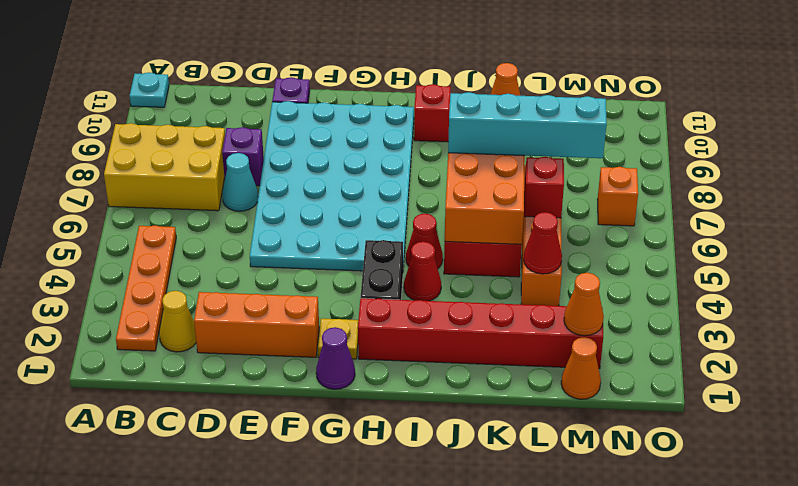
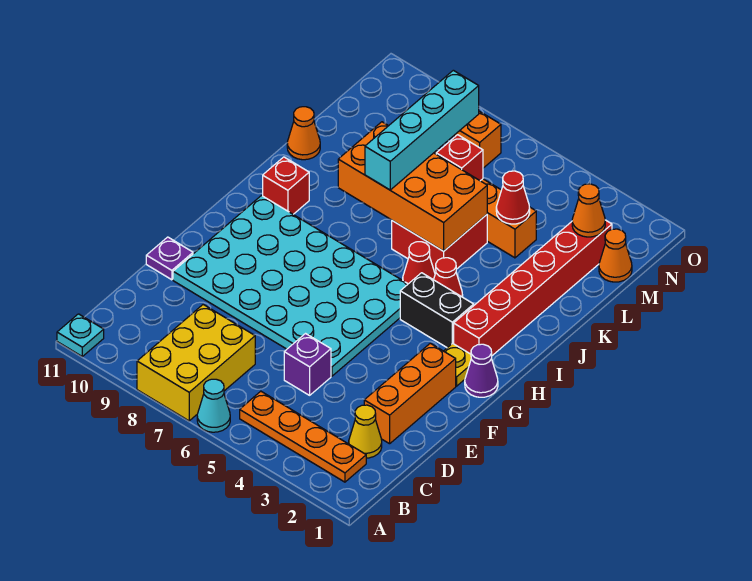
cyan 1x1 cone [222,153,258,211] -> cyan 1x1 cone moved to [197,379,230,432]
purple 1x1 brick [222,127,264,186] -> purple 1x1 brick moved to [284,334,331,395]

